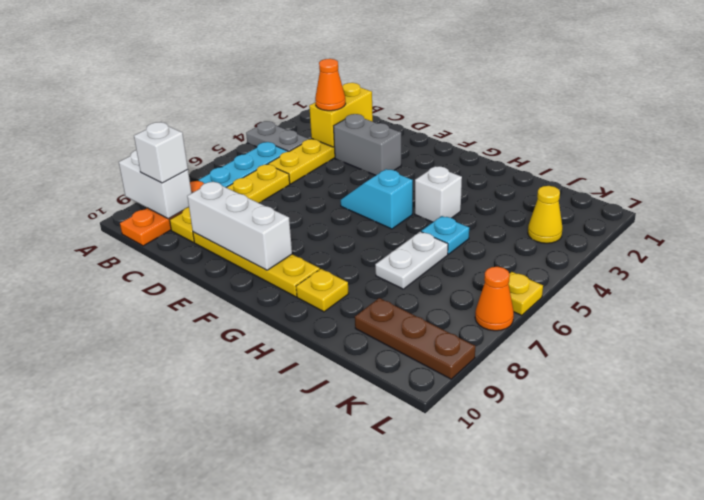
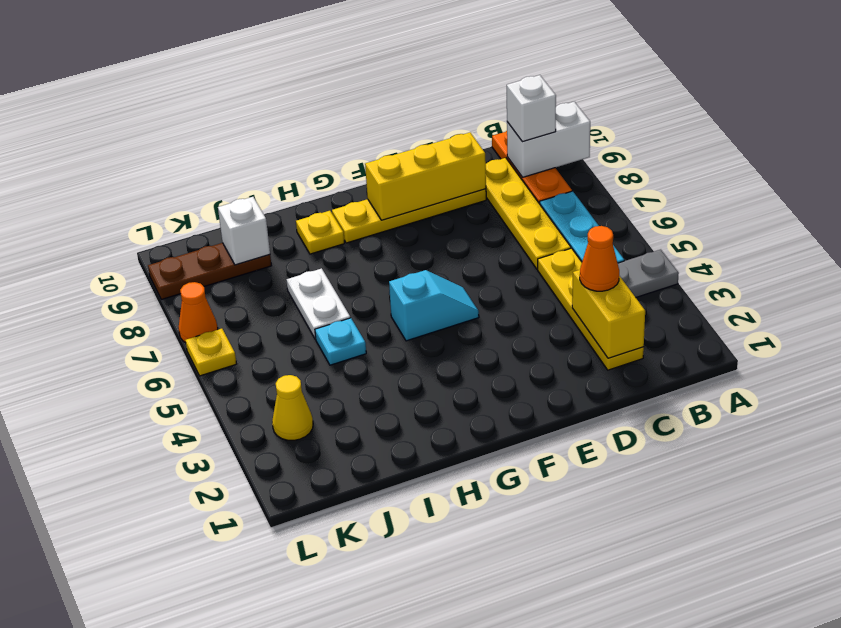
grey 1x2 brick [334,114,401,175] -> none
white 1x3 brick [187,182,292,270] -> yellow 1x3 brick [365,133,486,220]
white 1x1 brick [415,166,462,222] -> white 1x1 brick moved to [218,197,270,265]

